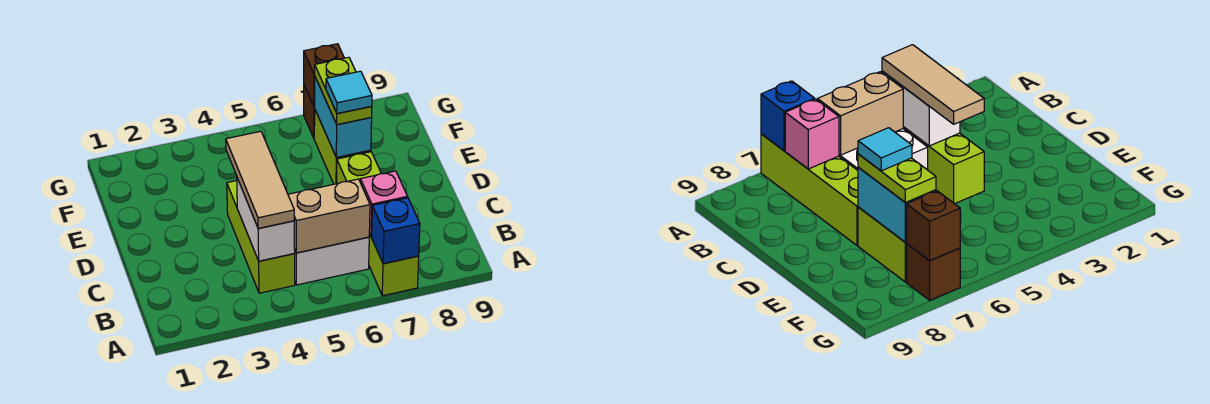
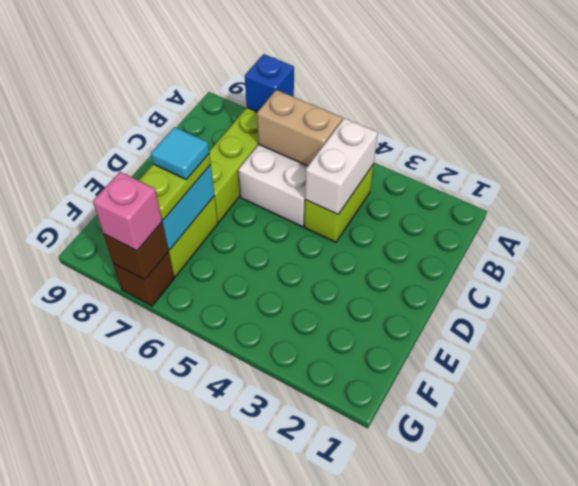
lime 1x3 brick [227,181,295,293] -> lime 1x2 brick [304,164,374,242]
tan 1x3 tile [226,131,294,228] -> none
pink 1x1 brick [360,171,408,236] -> pink 1x1 brick moved to [93,172,162,251]

